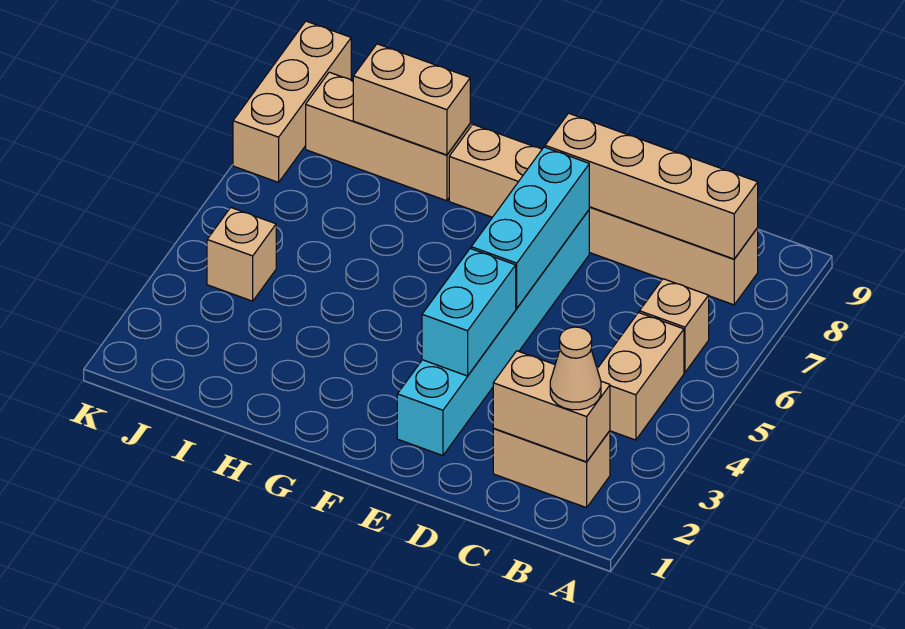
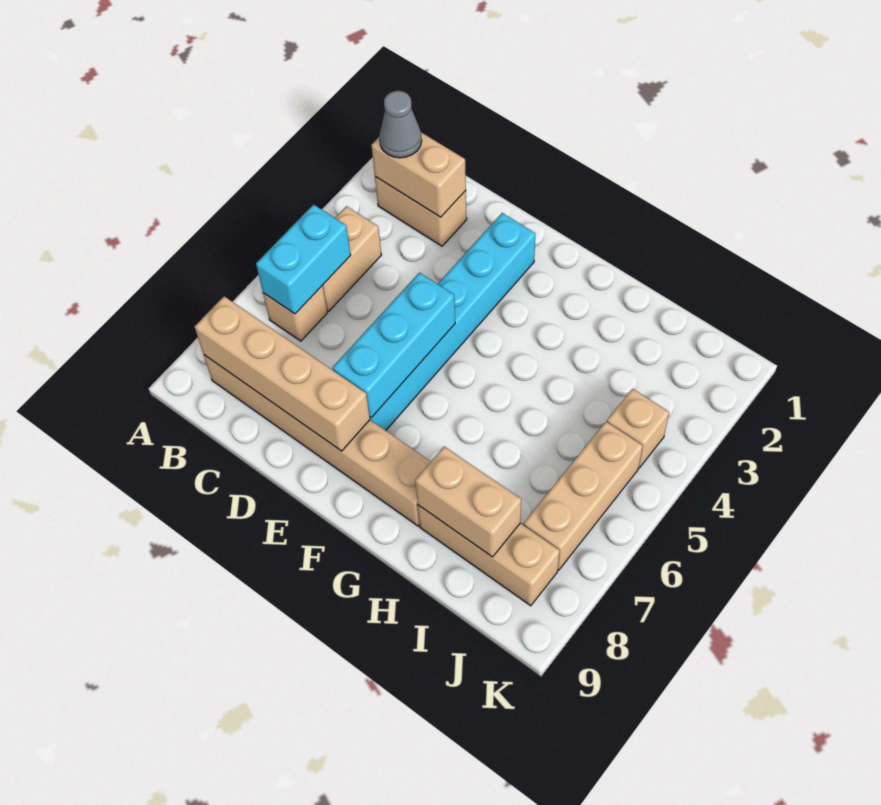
tan 1x1 cone [550,327,601,410] -> grey 1x1 cone [379,91,422,158]
cyan 1x2 brick [422,249,516,376] -> cyan 1x2 brick moved to [256,205,351,314]
tan 1x3 brick [233,21,351,182] -> tan 1x3 brick moved to [524,422,643,570]

